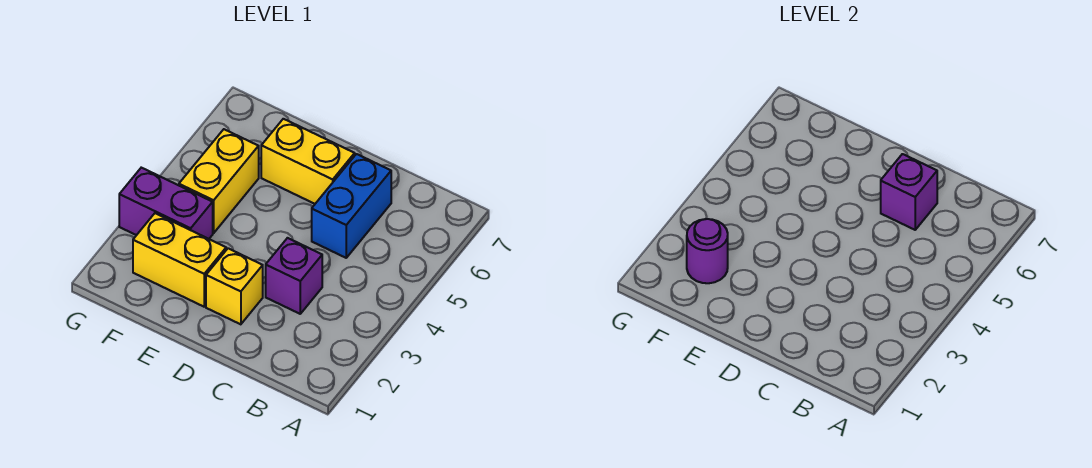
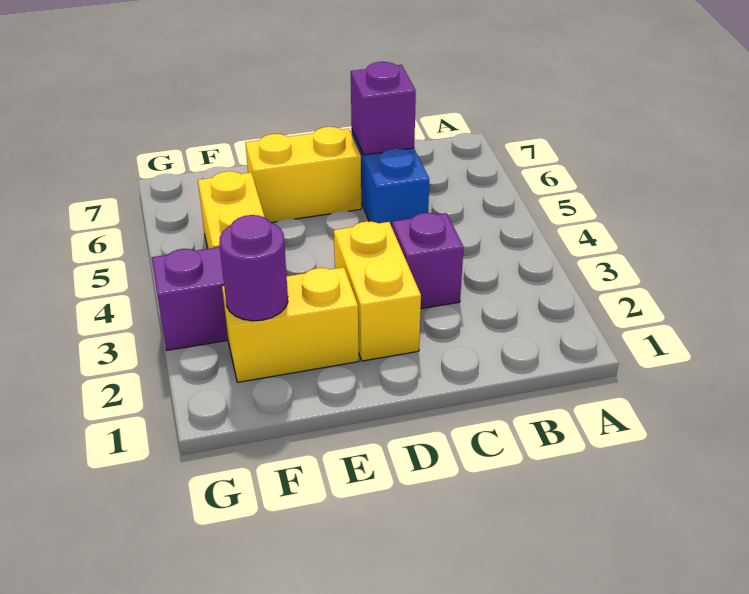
yellow 1x1 brick [206,248,263,324] -> yellow 1x2 brick [334,221,421,361]

